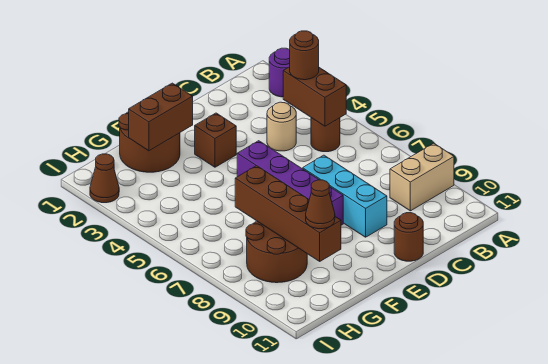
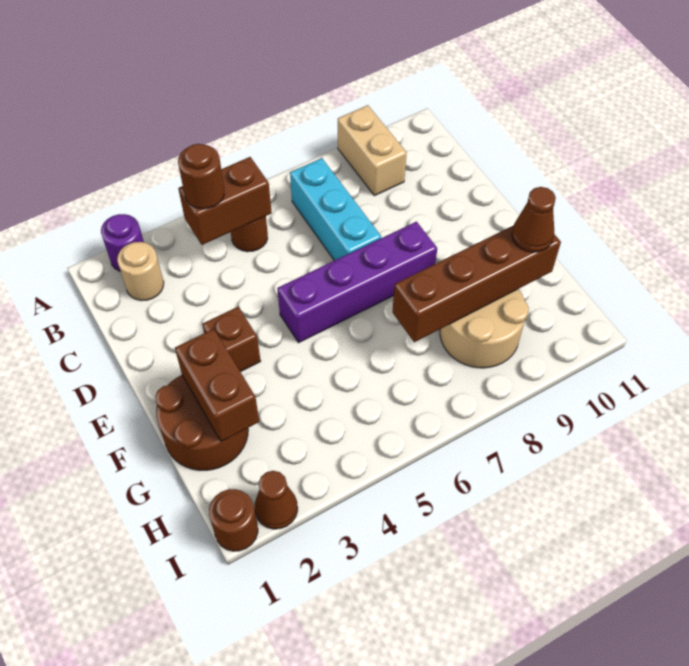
tan 1x1 round brick [267,102,296,151] -> tan 1x1 round brick moved to [117,242,164,301]
cyan 1x3 brick [303,155,387,237] -> cyan 1x3 brick turned to [290,158,381,261]
brown 1x1 round brick [394,213,423,261] -> brown 1x1 round brick moved to [209,489,258,551]
brown 2x2 round brick [246,221,307,283] -> tan 2x2 round brick [440,289,529,368]

